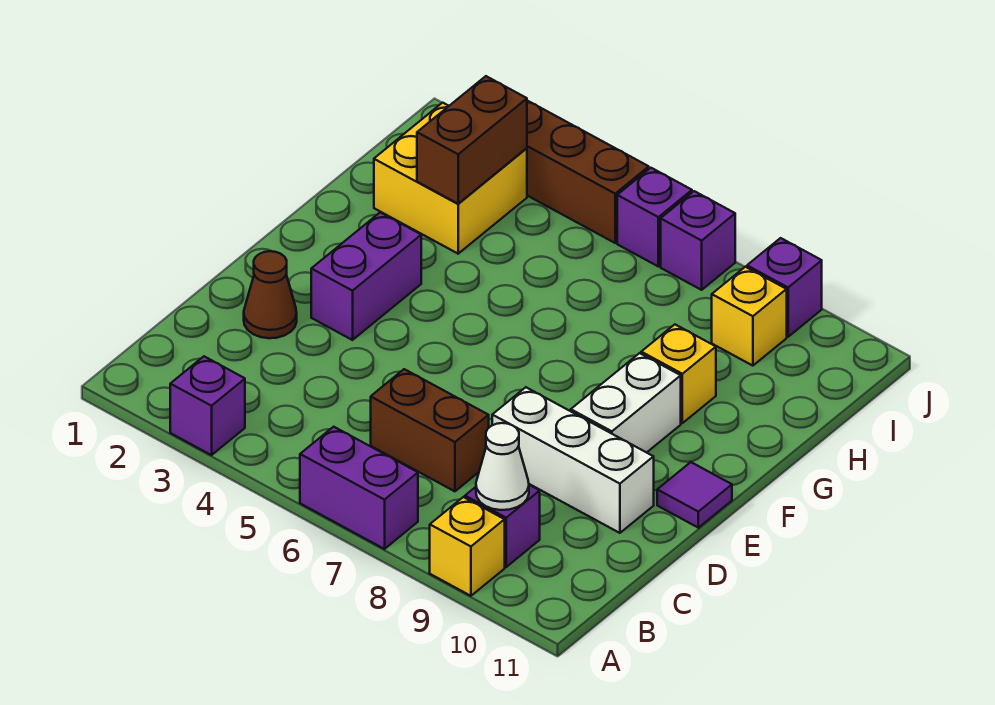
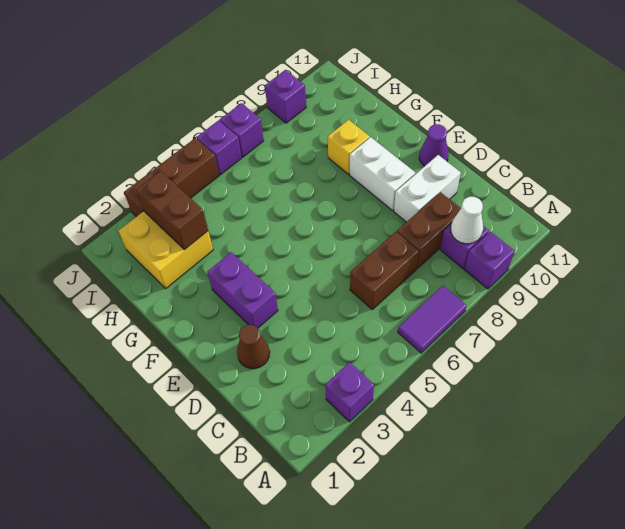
purple 1x2 brick [300,427,418,549] -> purple 1x2 tile [398,286,467,353]
yellow 1x1 brick [430,497,505,596] -> purple 1x1 brick [464,232,515,289]
none -> brown 1x2 brick [397,192,461,268]
white 1x3 brick [492,387,654,533] -> white 1x2 brick [394,155,461,222]
purple 1x1 tile [657,462,732,528] -> purple 1x1 cone [419,124,449,166]
yellow 1x1 brick [712,267,787,366] -> none

